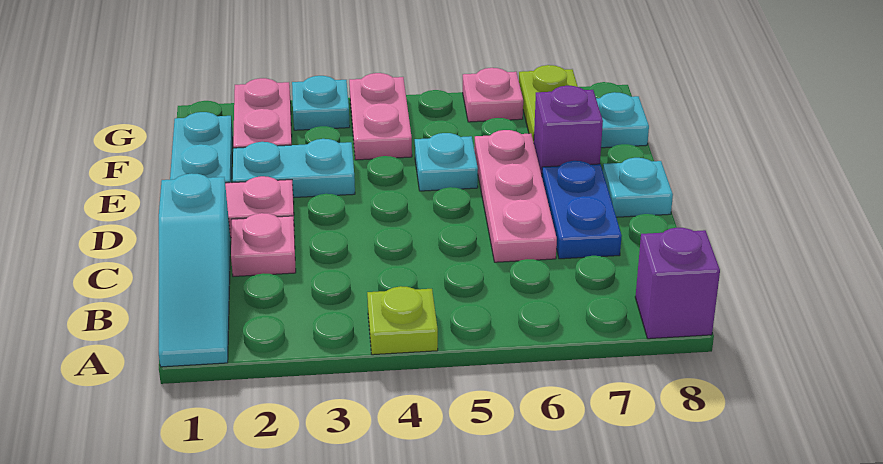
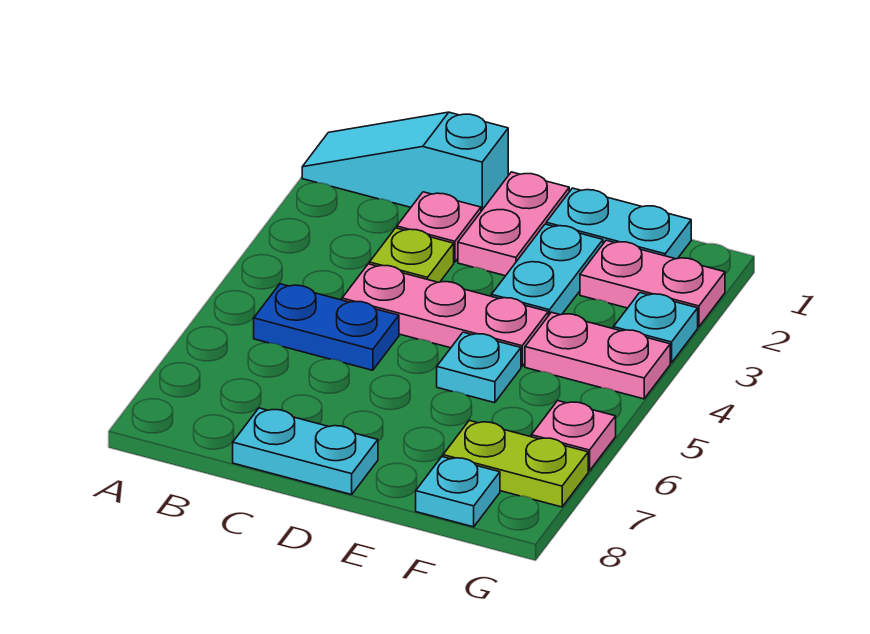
lime 1x1 plate [367,286,438,355] -> lime 1x1 plate moved to [369,228,454,282]
purple 1x1 brick [635,228,720,339] -> none
pink 1x3 plate [474,130,557,262] -> pink 1x3 plate moved to [342,264,548,367]
blue 1x2 plate [542,161,622,259] -> blue 1x2 plate moved to [254,284,399,370]
cyan 1x1 plate [603,158,673,217] -> cyan 1x2 plate [233,408,378,495]
purple 1x1 brick [534,86,603,175] -> none

